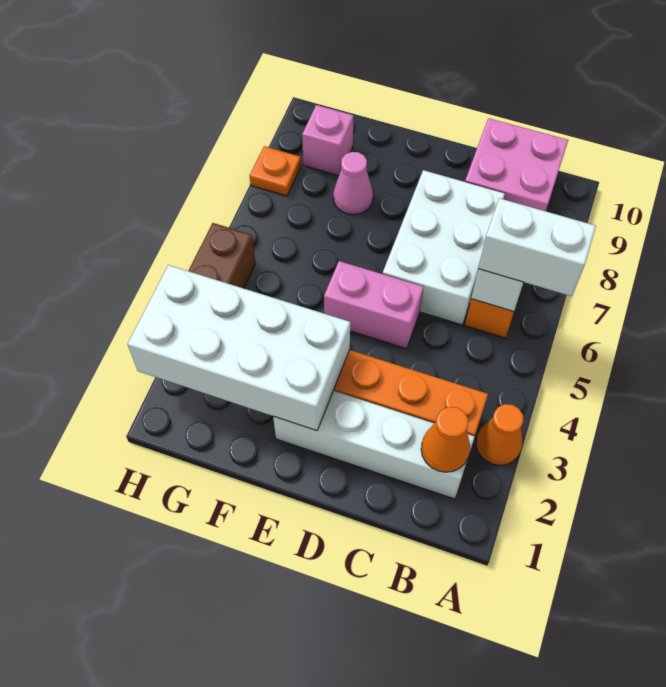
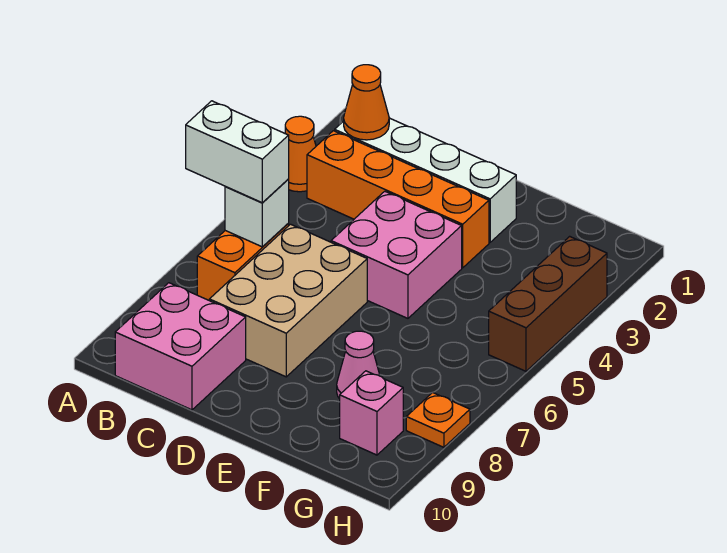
white 2x3 brick [383,170,505,325] -> tan 2x3 brick [209,224,367,377]
pink 1x2 brick [324,261,424,349] -> pink 2x2 brick [331,191,462,318]
white 2x4 brick [128,265,350,431] -> none

